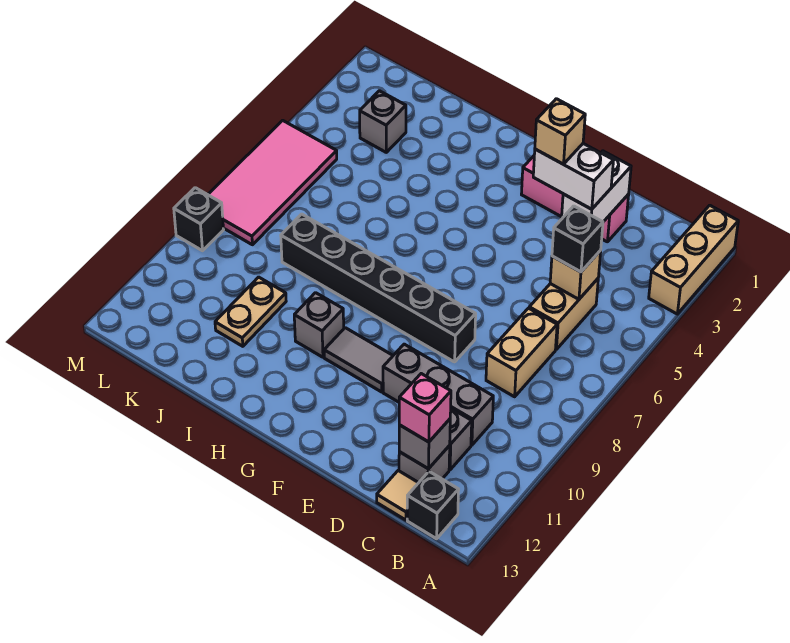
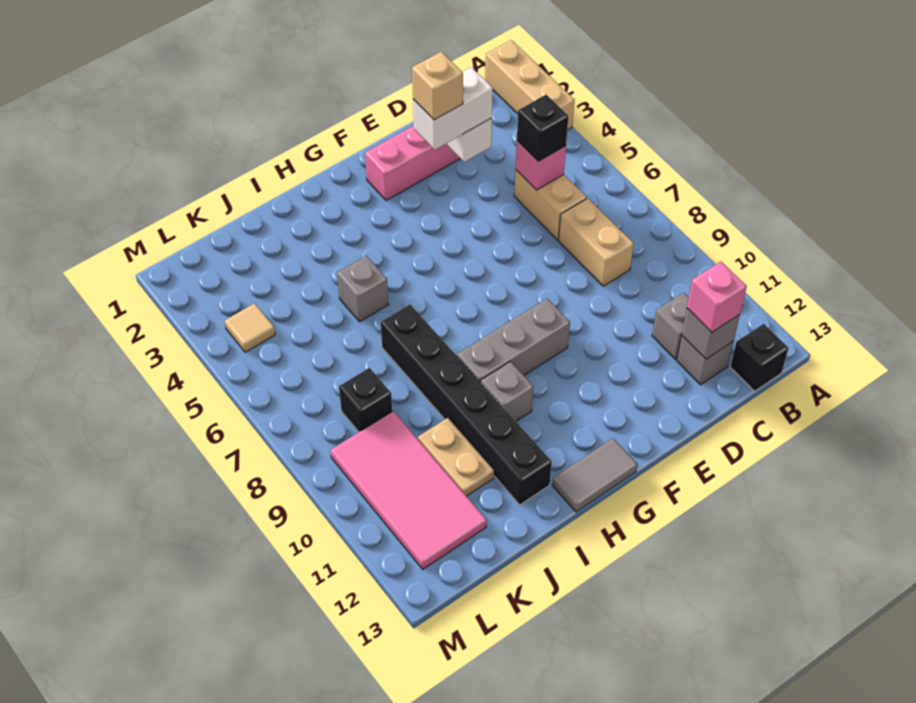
tan 1x1 brick [550,251,601,299] -> pink 1x1 brick [516,141,566,190]
grey 1x3 brick [383,344,493,445] -> grey 1x3 brick moved to [457,298,570,382]
tan 1x1 tile [377,471,418,520] -> tan 1x1 tile moved to [225,303,275,352]
black 1x6 brick [281,214,476,362] -> black 1x6 brick turned to [381,305,552,505]
grey 1x2 tile [324,328,393,392] -> grey 1x2 tile moved to [552,438,637,512]
grey 1x1 brick [360,91,406,152] -> grey 1x1 brick moved to [337,256,388,322]
pink 2x4 tile [208,120,337,245] -> pink 2x4 tile moved to [330,411,487,569]
black 1x1 brick [174,188,223,251] -> black 1x1 brick moved to [339,368,392,432]

